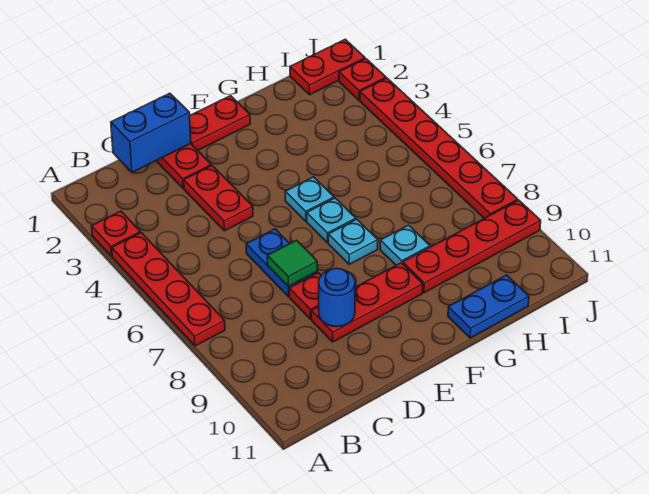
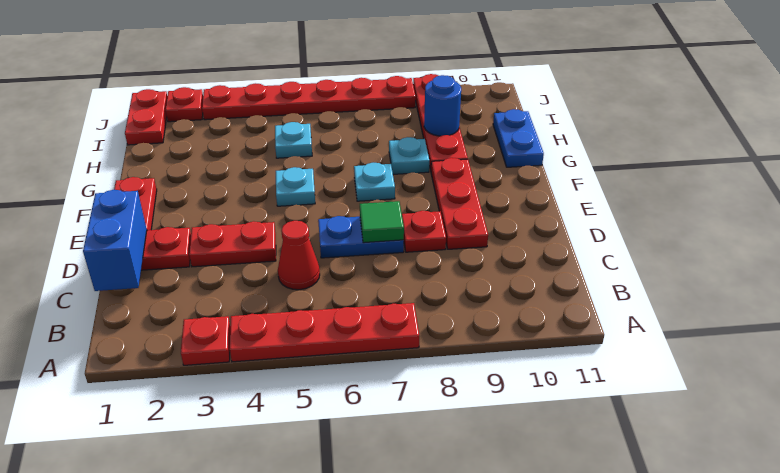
none -> red 1x1 cone [278,221,320,290]
blue 1x1 round brick [319,268,355,327] -> blue 1x1 round brick moved to [424,75,461,136]
cyan 1x1 plate [307,198,356,243] -> cyan 1x1 plate moved to [275,122,312,158]

